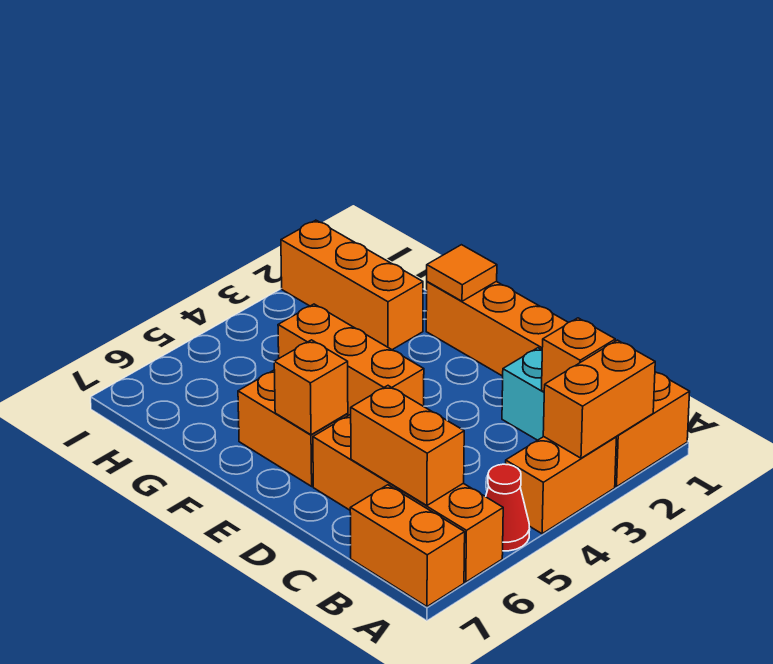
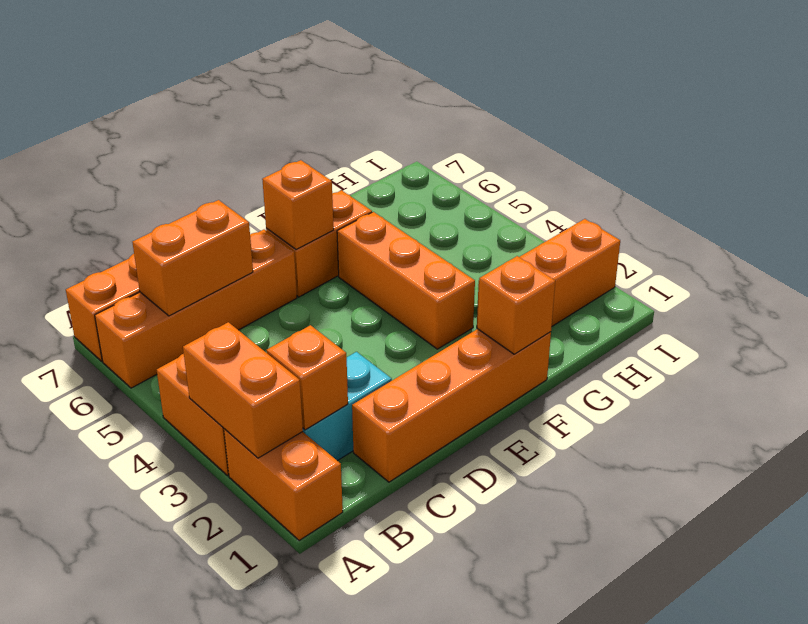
red 1x1 cone [486,464,530,551] -> none
orange 1x3 brick [278,304,424,415] -> orange 1x3 brick turned to [337,212,475,349]
orange 1x1 tile [427,245,497,301] -> orange 1x1 brick [477,256,555,354]

